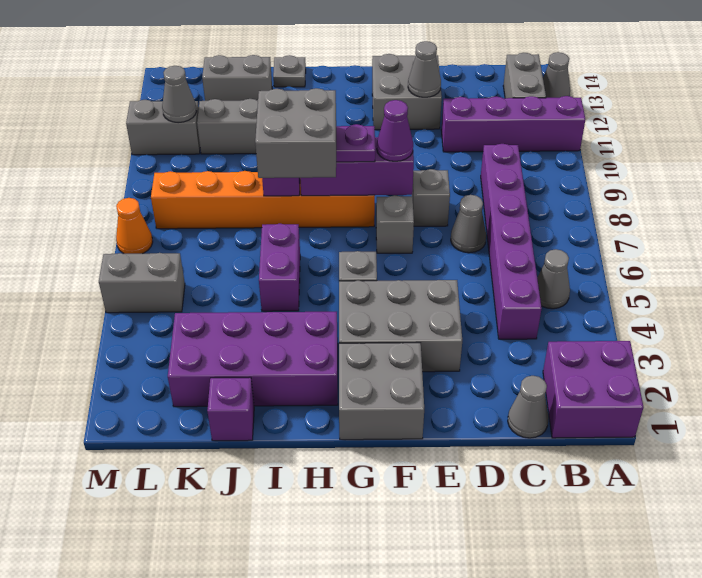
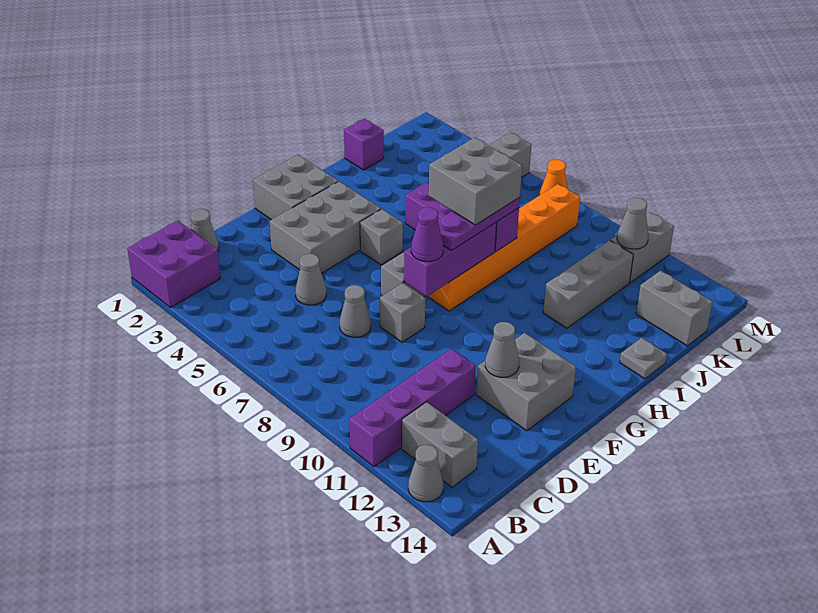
grey 1x1 cone [537,249,570,309] -> grey 1x1 cone moved to [295,254,326,305]
purple 1x6 brick [481,144,542,339] -> none
purple 2x4 brick [168,312,338,407] -> none
grey 1x2 brick [202,55,272,101] -> grey 1x2 brick turned to [636,271,712,346]

